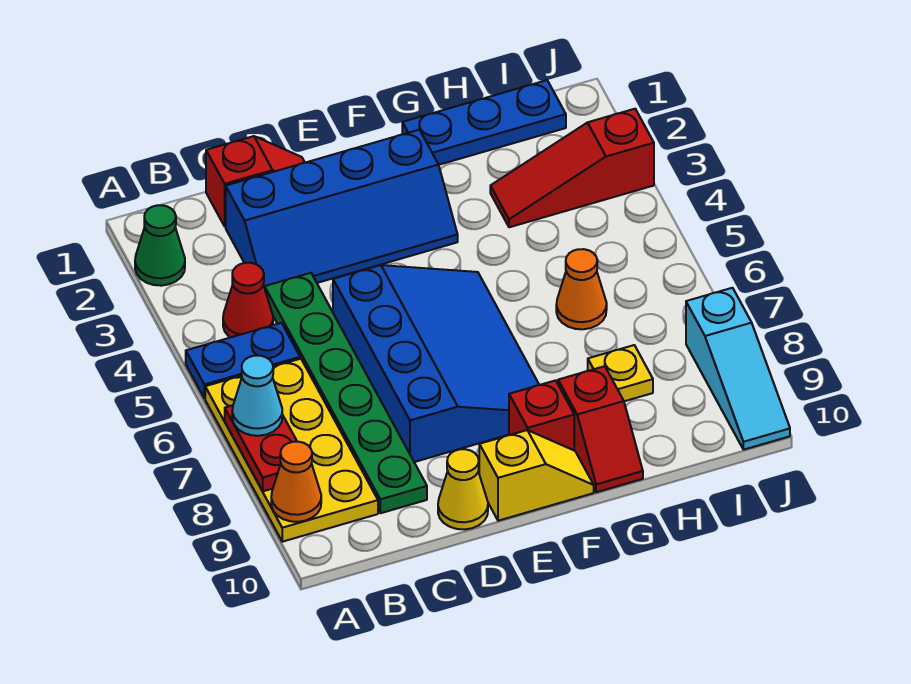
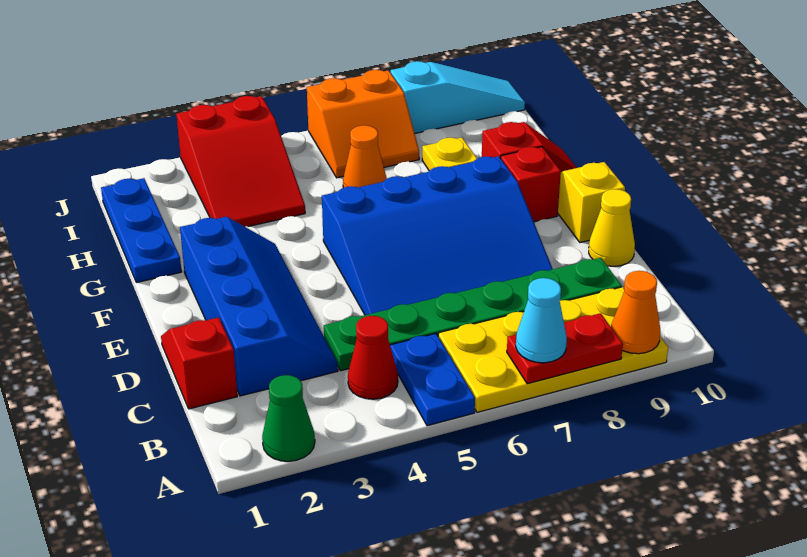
blue 3x4 slope [333,265,539,462] -> blue 3x4 slope turned to [322,156,553,315]
red 1x3 slope [490,109,654,227] -> red 2x3 slope [176,96,305,227]
none -> orange 2x2 slope [307,70,419,178]

